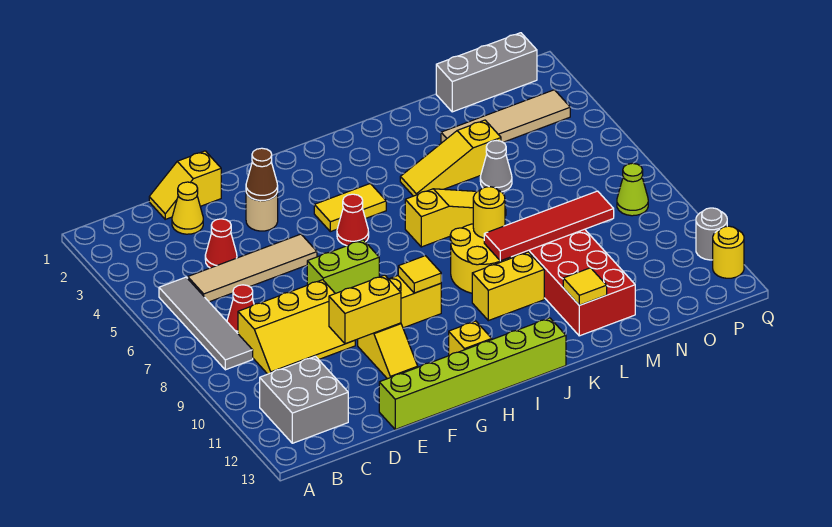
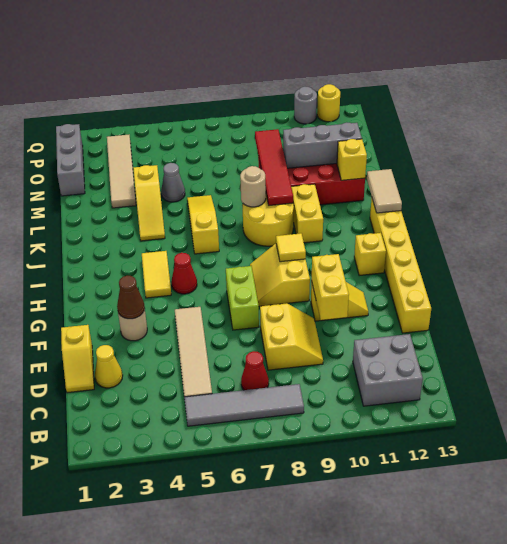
yellow 2x3 slope [238,280,355,374] -> yellow 2x2 slope [260,303,323,370]
red 1x1 cone [205,219,237,268] -> none
lime 1x6 brick [379,318,566,429] -> yellow 1x6 brick [370,199,431,333]
none -> tan 1x2 tile [367,169,402,213]
yellow 1x1 round brick [473,187,505,238] -> tan 1x1 round brick [240,166,266,207]
yellow 1x1 tile [563,268,607,305] -> yellow 1x1 brick [337,139,367,180]
none -> grey 1x3 brick [283,122,362,168]
lime 1x1 cone [617,163,648,216] -> none

